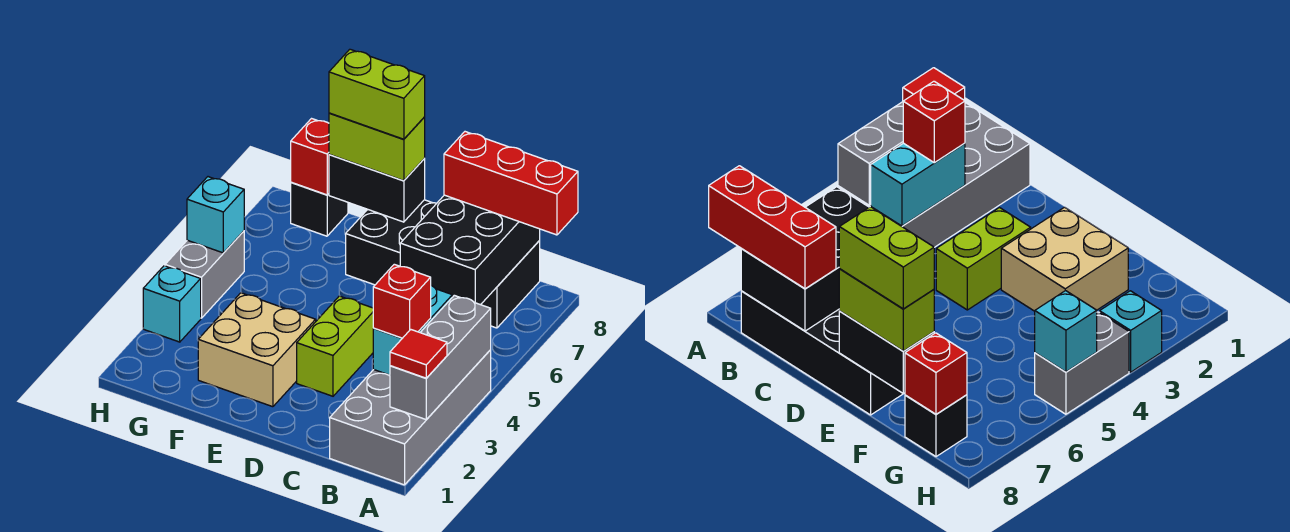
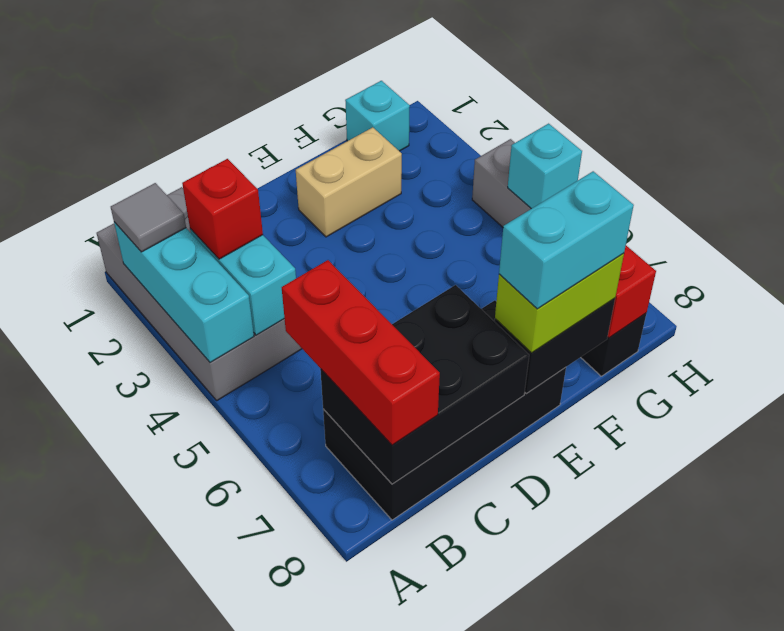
grey 1x3 brick [390,295,491,420] -> cyan 1x3 brick [114,222,254,362]
red 1x1 tile [390,329,447,378] -> grey 1x1 tile [111,183,186,252]
red 1x3 brick [444,132,578,235] -> red 1x3 brick turned to [282,260,440,445]
black 2x3 brick [400,195,540,305] -> black 2x3 brick turned to [320,285,529,484]
lime 1x2 brick [297,296,374,396] -> none
tan 2x2 brick [198,293,316,407] -> tan 1x2 brick [296,127,402,237]
lime 1x2 brick [329,49,425,139] -> cyan 1x2 brick [499,171,634,309]
cyan 1x1 brick [143,266,201,342] -> cyan 1x1 brick moved to [345,81,410,151]

